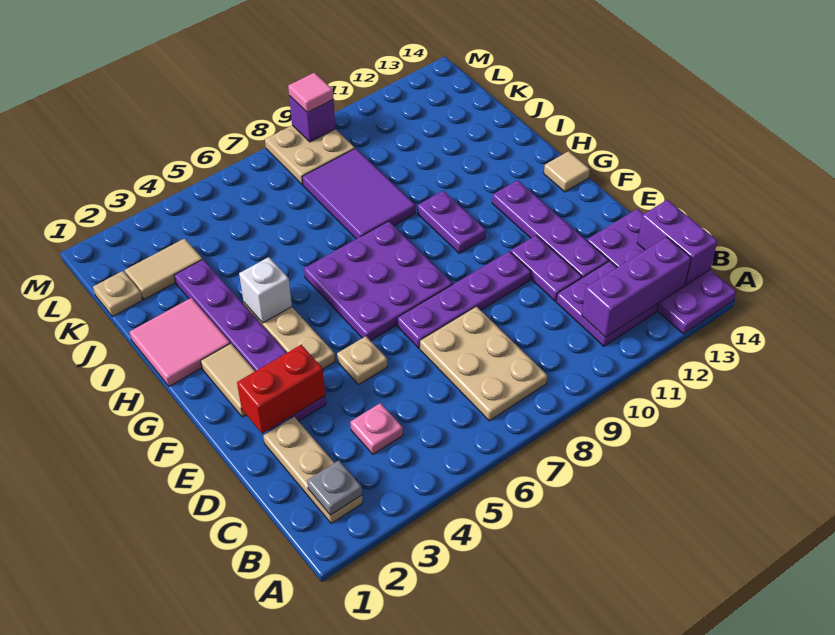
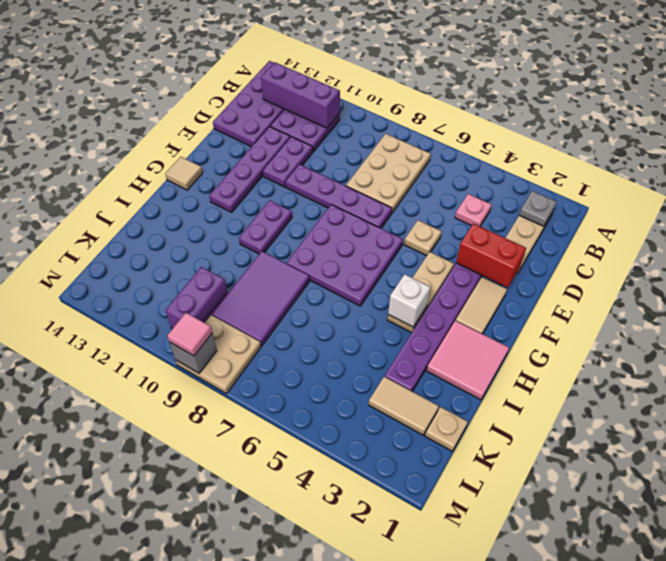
purple 1x2 brick [637,200,718,285] -> purple 1x2 brick moved to [166,267,228,329]
purple 1x1 brick [289,96,335,142] -> grey 1x1 brick [169,333,217,373]

